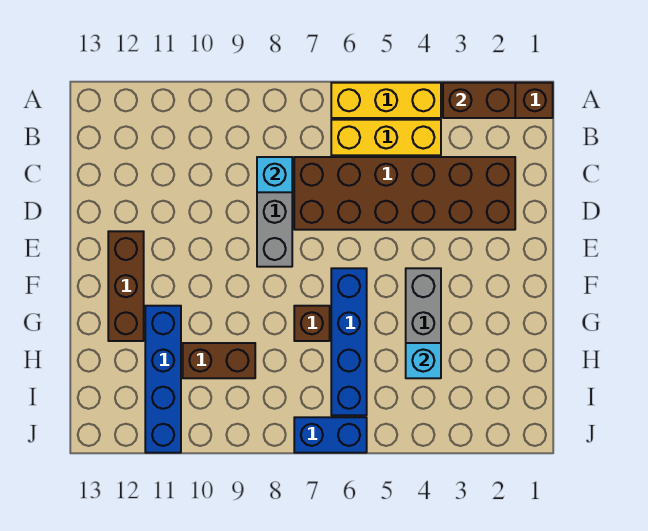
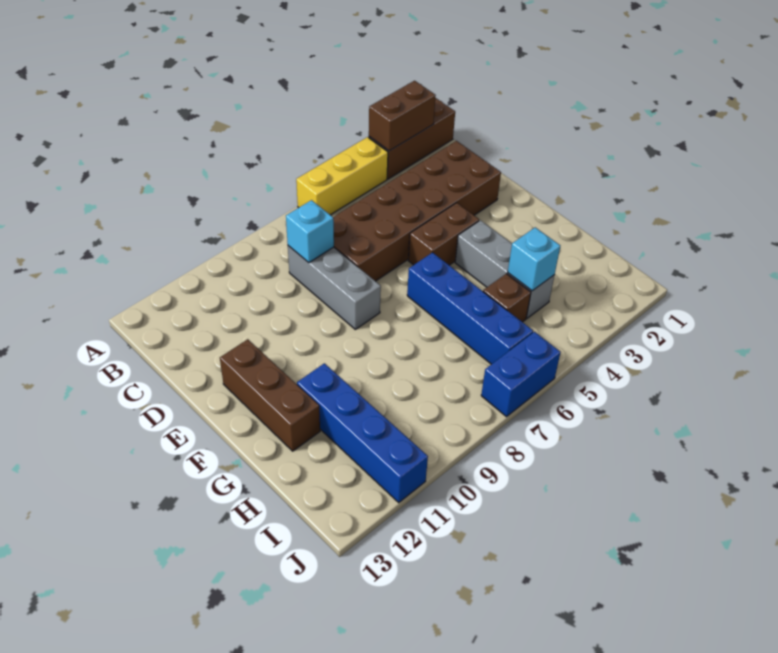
yellow 1x3 brick [331,120,441,155] -> none
brown 1x1 brick [294,306,330,341] -> brown 1x1 brick moved to [483,274,531,322]
brown 1x2 brick [183,343,255,378] -> brown 1x2 brick moved to [408,203,479,265]

